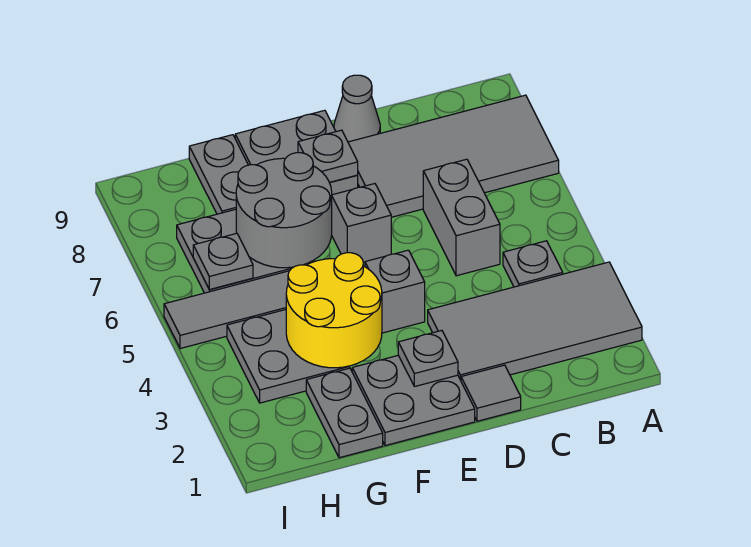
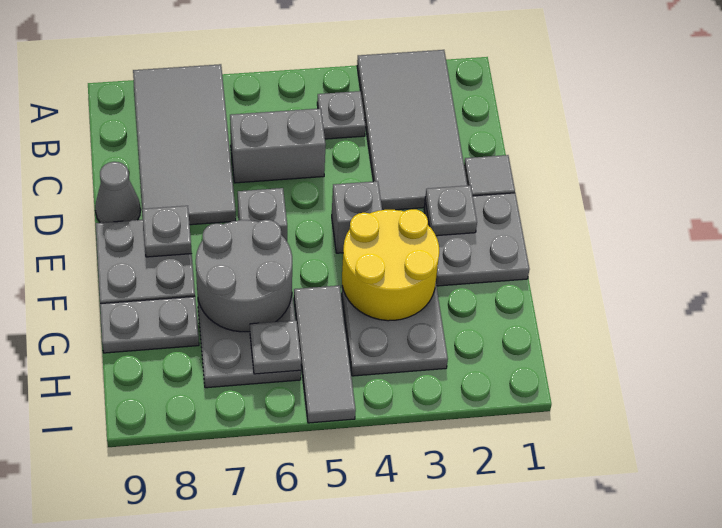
grey 1x2 plate [306,368,383,458] -> none

